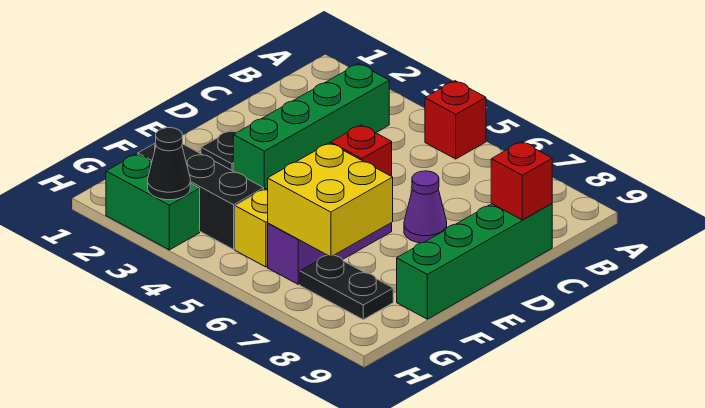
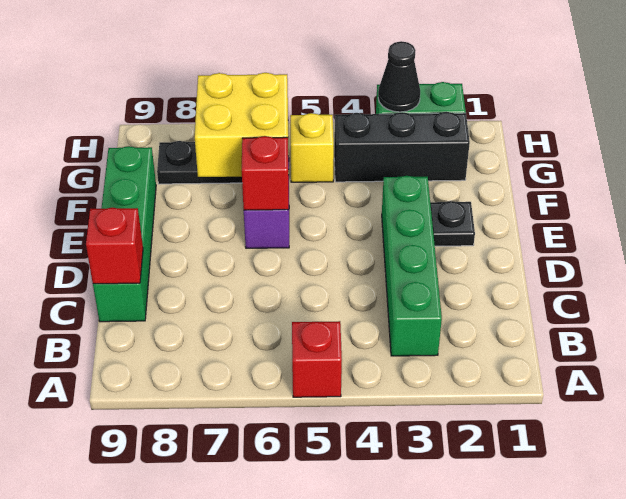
purple 1x1 cone [404,171,447,243] -> none

